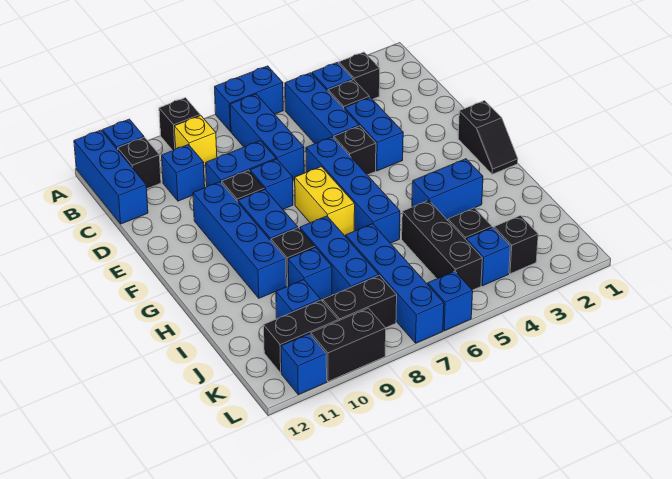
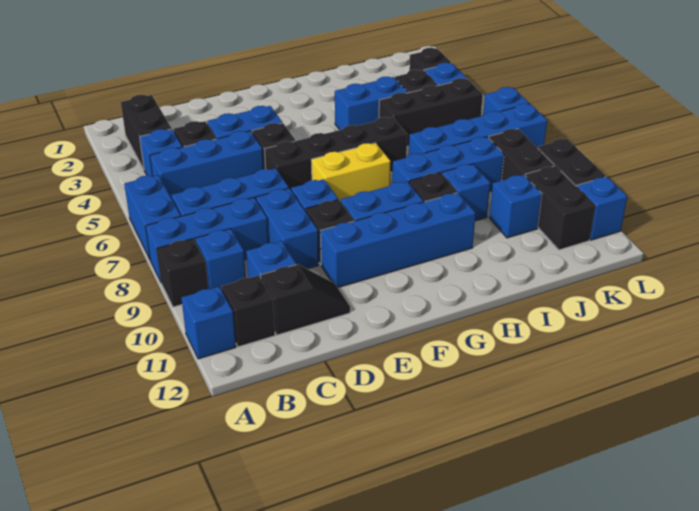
blue 1x3 brick [74,130,148,224] -> blue 1x3 brick moved to [146,198,269,282]
black 1x1 brick [339,52,380,99] -> black 1x2 brick [121,95,172,169]
yellow 1x1 brick [174,115,217,166] -> blue 1x1 brick [195,229,246,290]
blue 1x4 brick [306,137,400,243] -> black 1x4 brick [264,117,407,190]
black 1x2 slope [458,101,518,174] -> black 1x2 slope moved to [261,264,350,335]
blue 1x2 brick [412,159,483,219] -> blue 1x2 brick turned to [335,77,408,130]

